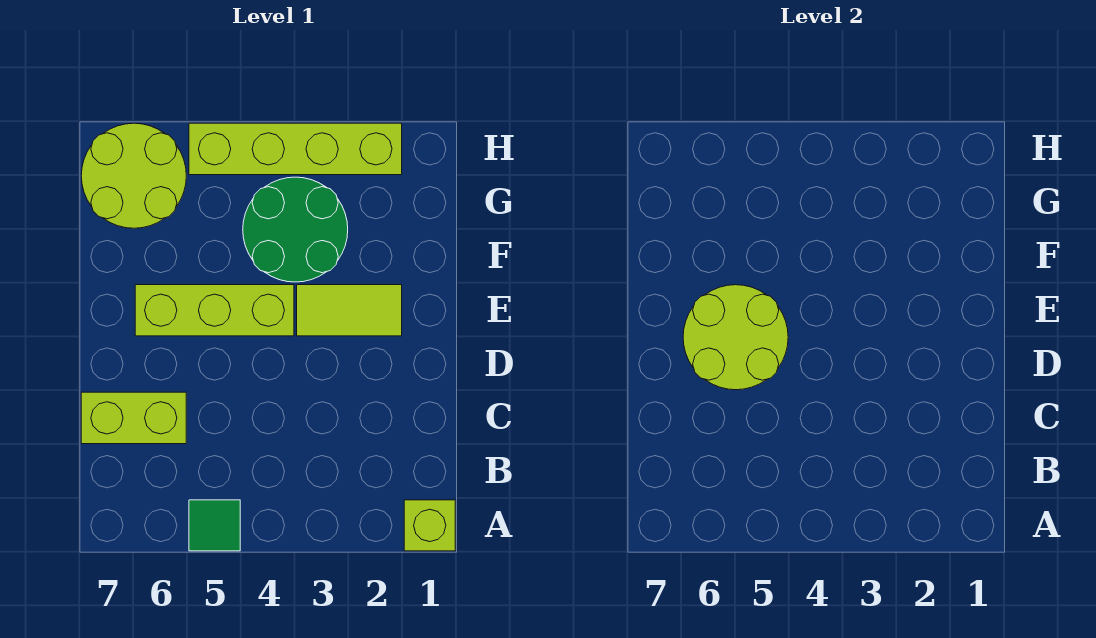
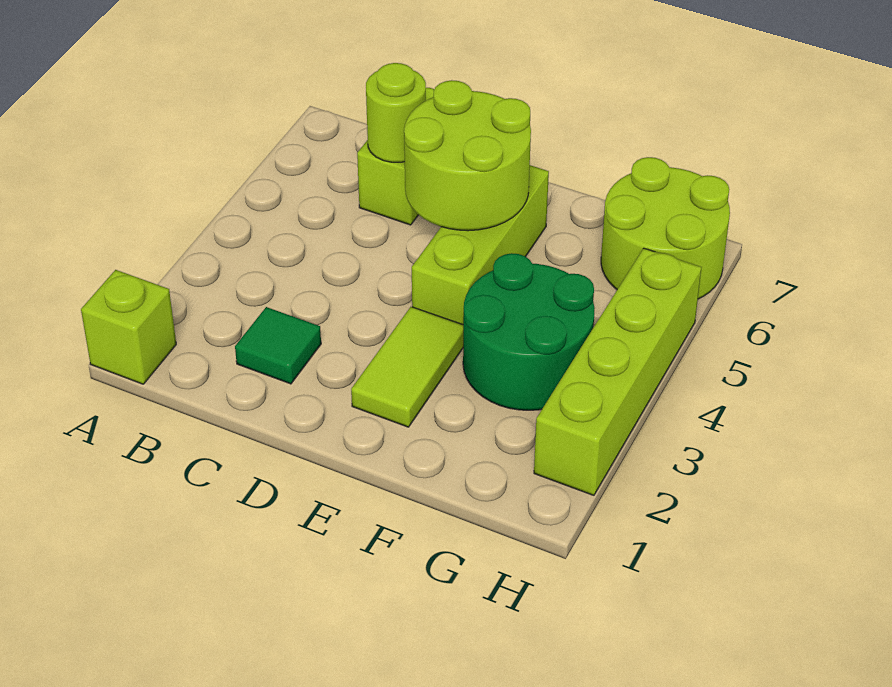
green 1x1 tile [189,500,240,551] -> green 1x1 tile moved to [235,307,321,384]
none -> lime 1x1 round brick [366,63,426,162]

